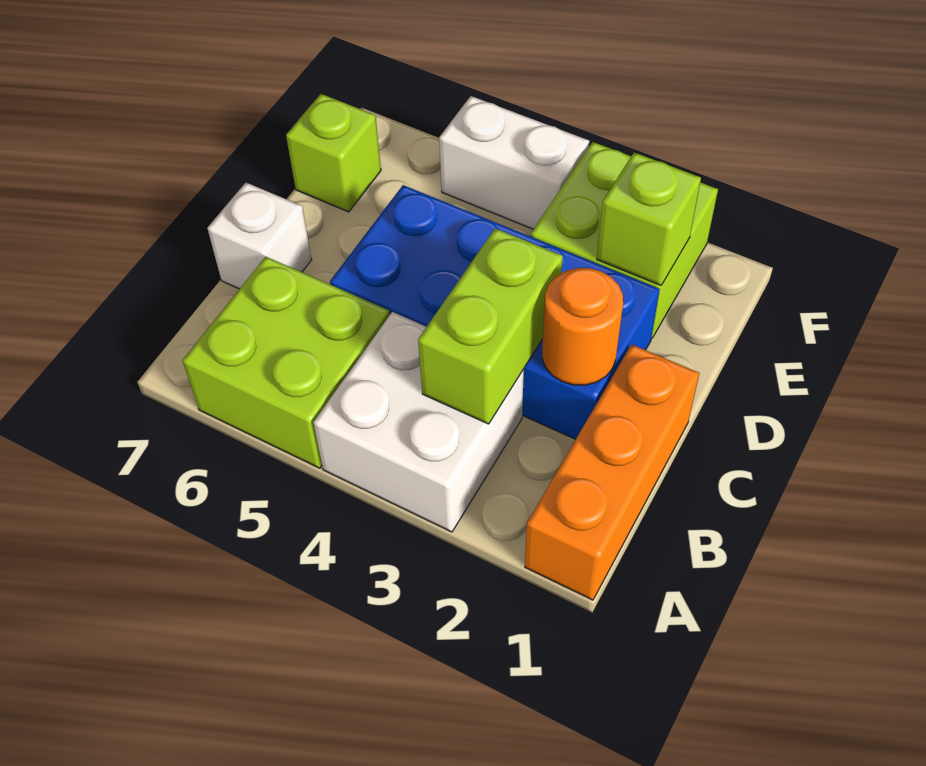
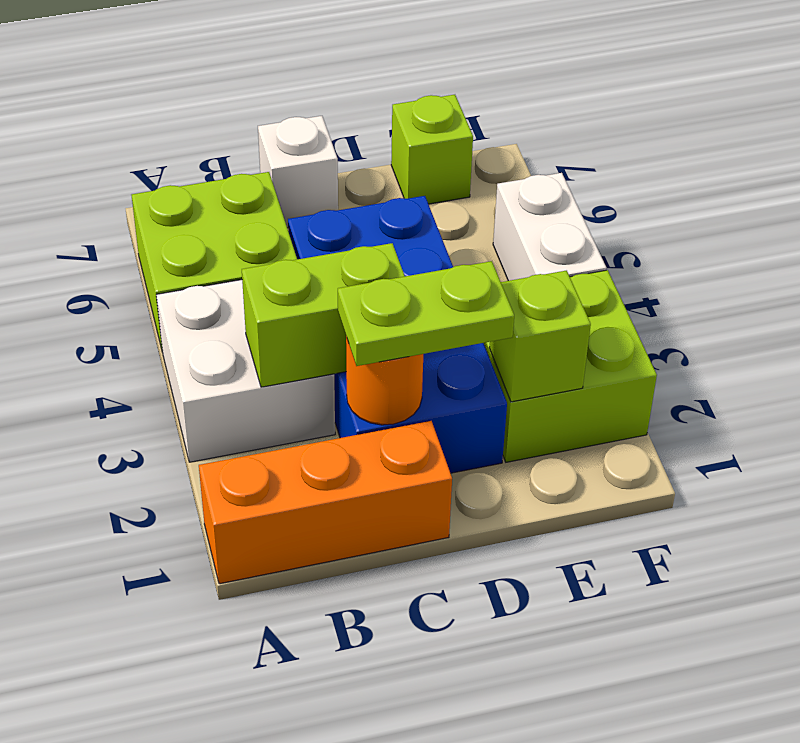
none -> lime 1x2 plate [338,261,514,366]

